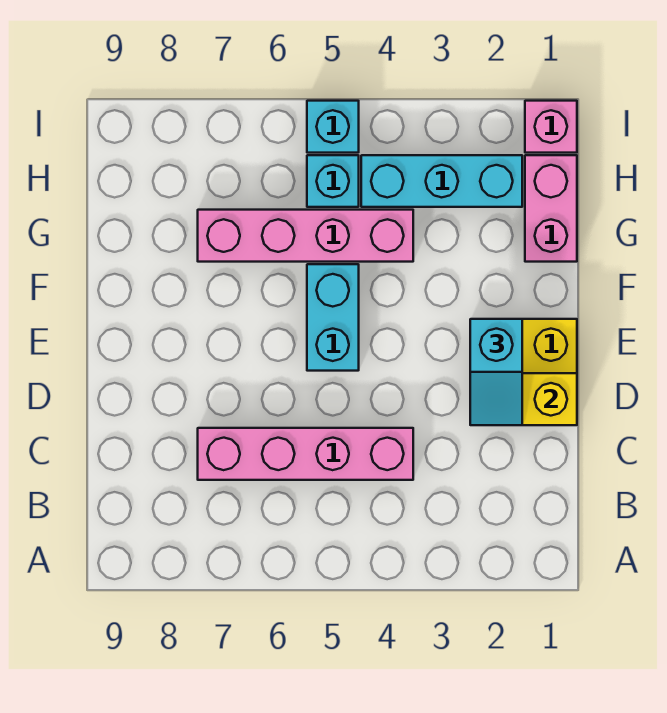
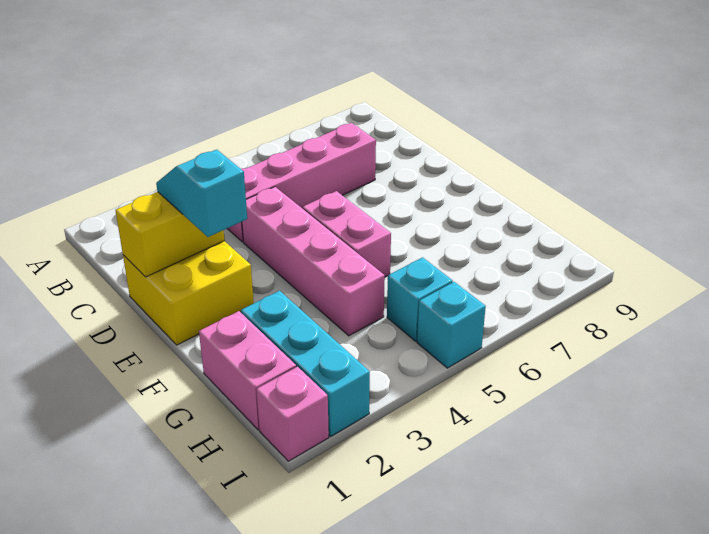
cyan 1x2 brick [307,264,359,371] -> pink 1x2 brick [303,191,391,277]
pink 1x4 brick [198,210,413,262] -> pink 1x4 brick turned to [242,187,385,336]
cyan 1x3 brick [361,155,522,207] -> cyan 1x3 brick turned to [241,291,370,436]

